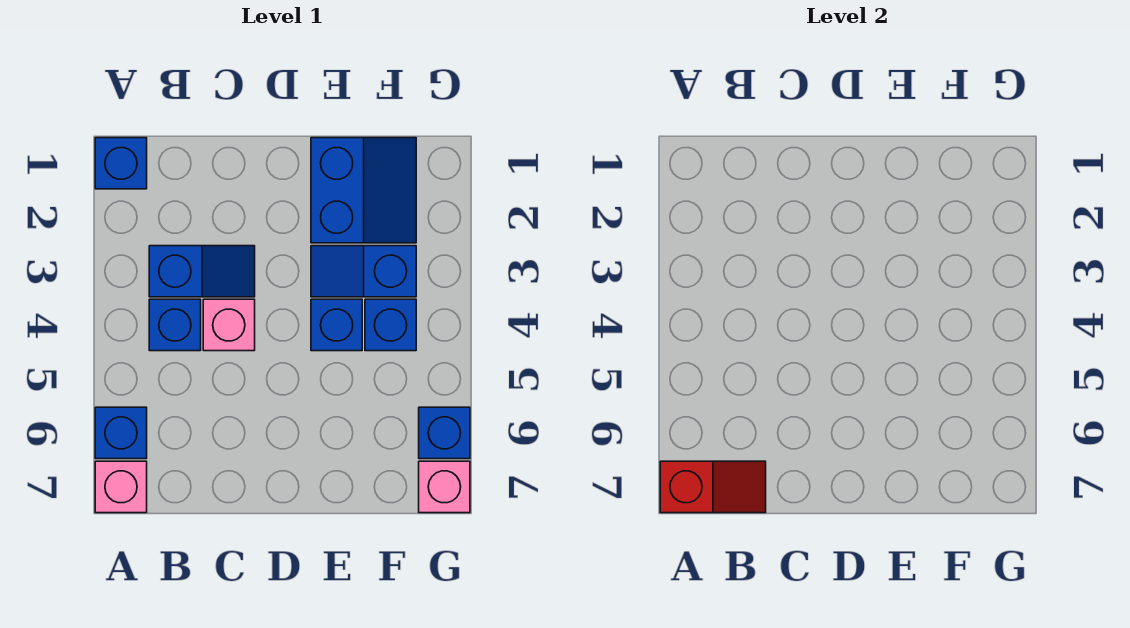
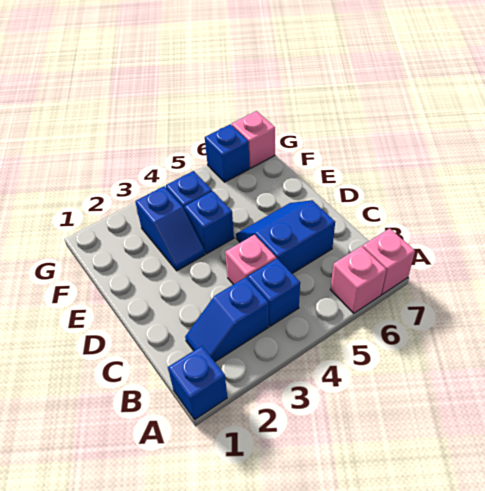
blue 1x1 brick [95,407,147,459] -> pink 1x1 brick [330,246,387,313]
red 1x2 slope [660,461,766,513] -> none
blue 1x2 slope [149,246,255,297] -> blue 1x2 slope turned to [185,277,269,362]
blue 2x2 slope [311,138,416,243] -> blue 2x2 slope moved to [236,200,335,273]

